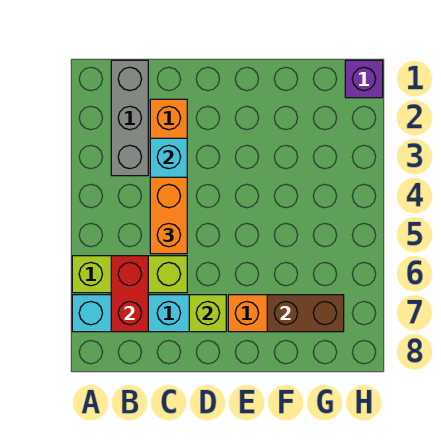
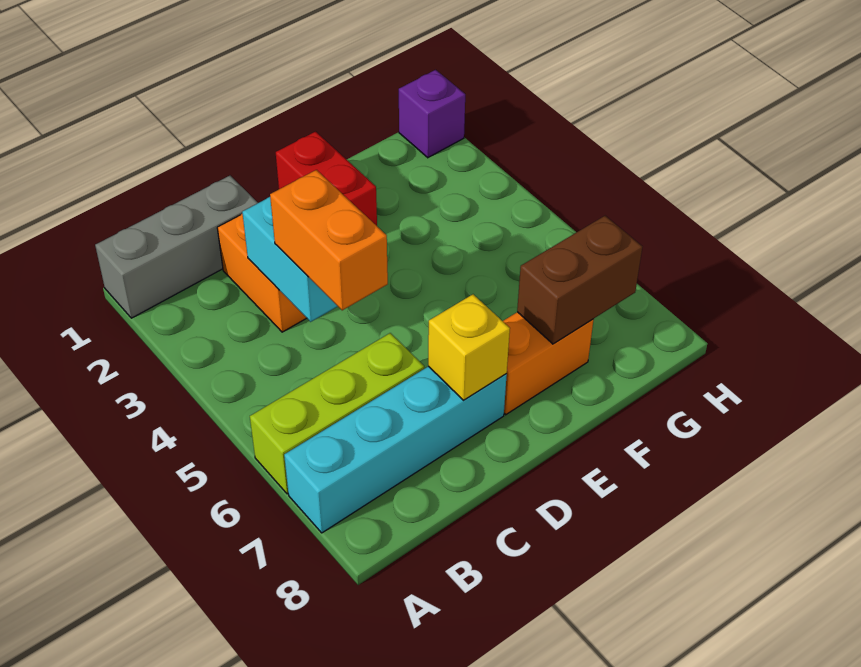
grey 1x3 brick [111,60,148,176] -> grey 1x3 brick turned to [95,176,258,318]
red 1x2 brick [111,256,148,332] -> red 1x2 brick moved to [276,132,377,226]
lime 1x1 brick [189,295,226,332] -> yellow 1x1 brick [428,294,510,400]

